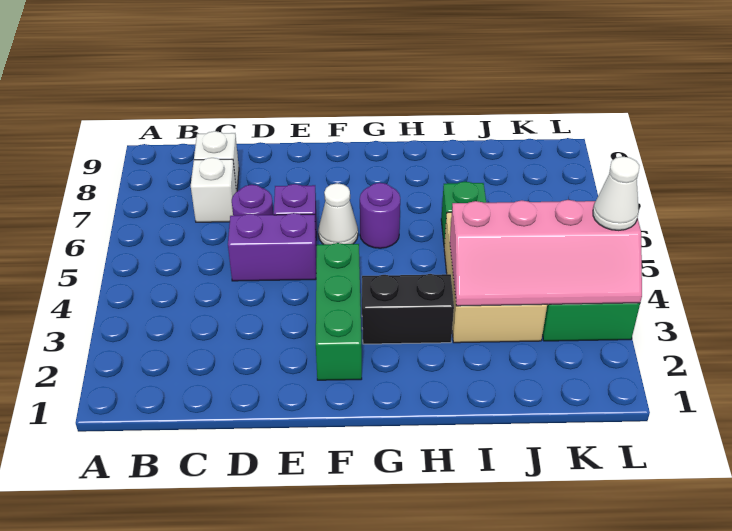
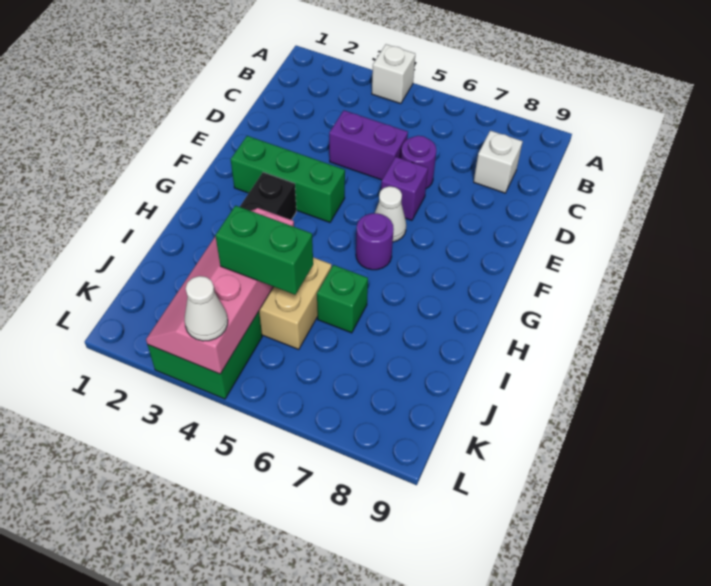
white 1x1 brick [191,158,236,222] -> white 1x1 brick moved to [372,44,415,104]
purple 1x2 brick [228,213,316,281] -> purple 1x2 brick turned to [329,110,408,180]
none -> green 1x2 brick [215,206,313,295]

